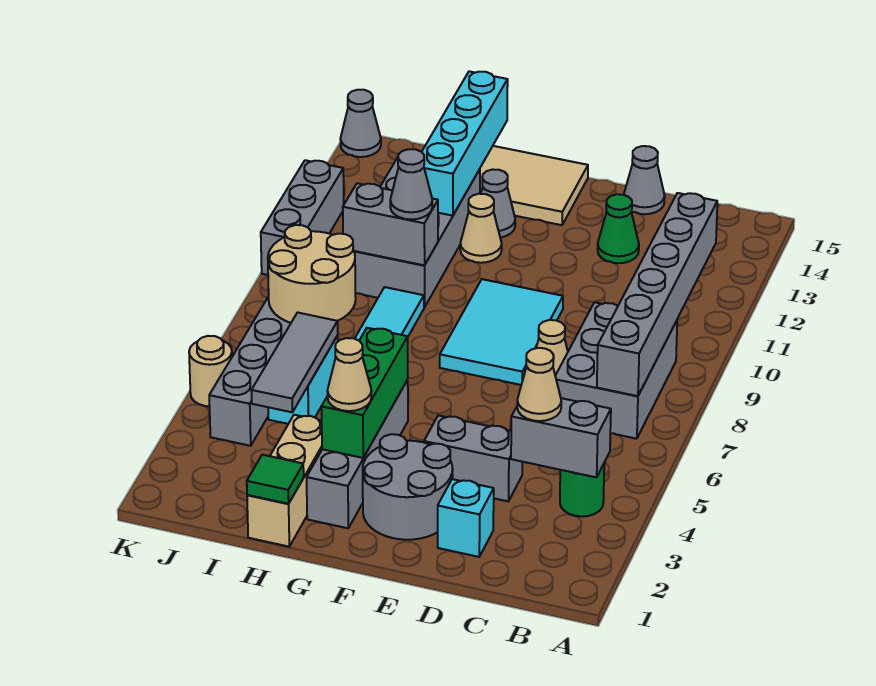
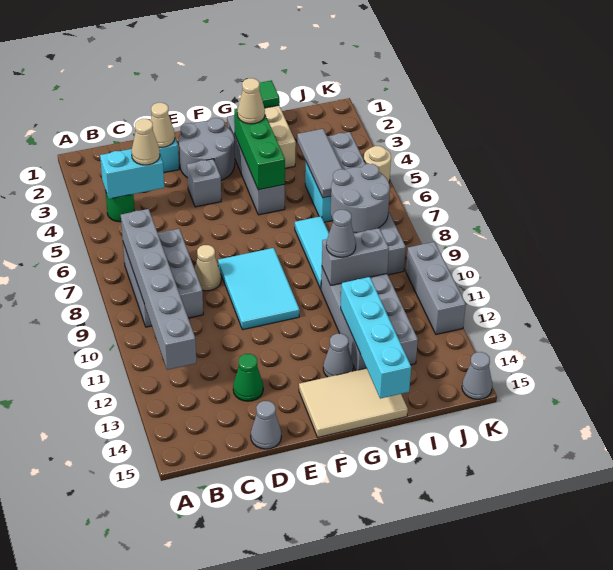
grey 1x2 brick [511,398,611,477] -> cyan 1x2 brick [100,149,164,199]
grey 1x2 brick [424,415,522,501] -> grey 1x1 brick [187,159,221,207]
tan 1x1 cone [460,194,502,263] -> tan 1x1 cone moved to [151,103,175,147]
tan 2x2 round brick [268,225,356,323] -> grey 2x2 round brick [331,164,390,233]

